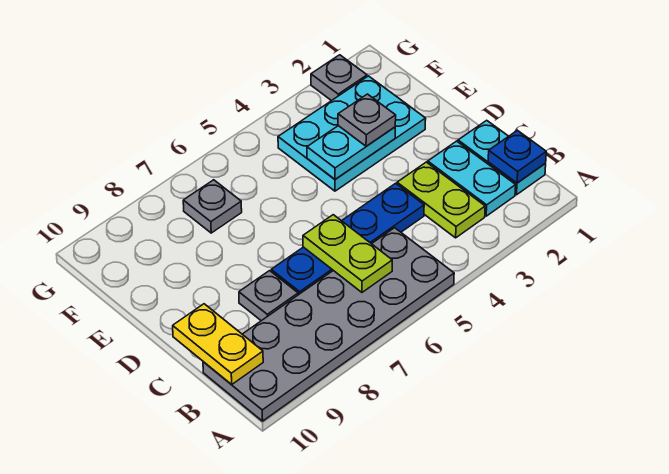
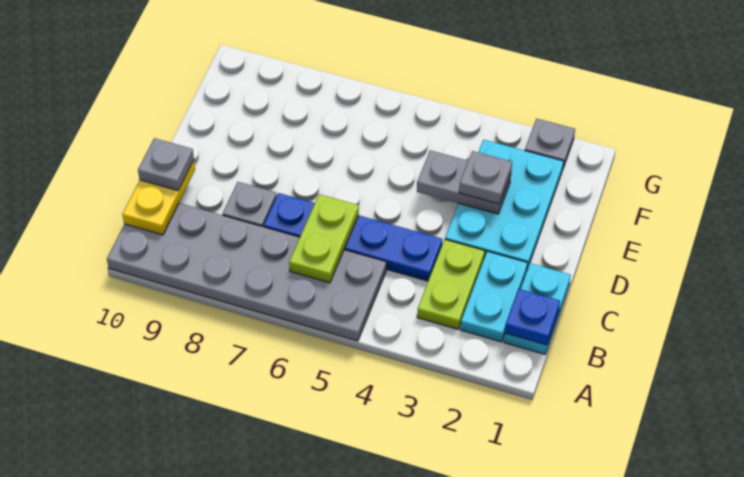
cyan 2x3 plate [278,76,426,191] -> cyan 2x3 plate turned to [445,140,564,269]
cyan 1x2 plate [307,126,395,179] -> grey 1x2 plate [417,150,511,214]
grey 1x1 plate [183,180,242,233] -> grey 1x1 plate moved to [138,138,194,191]

